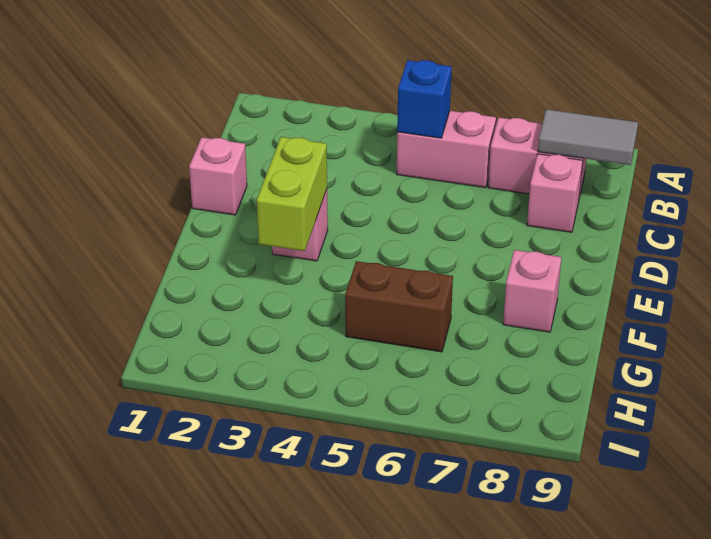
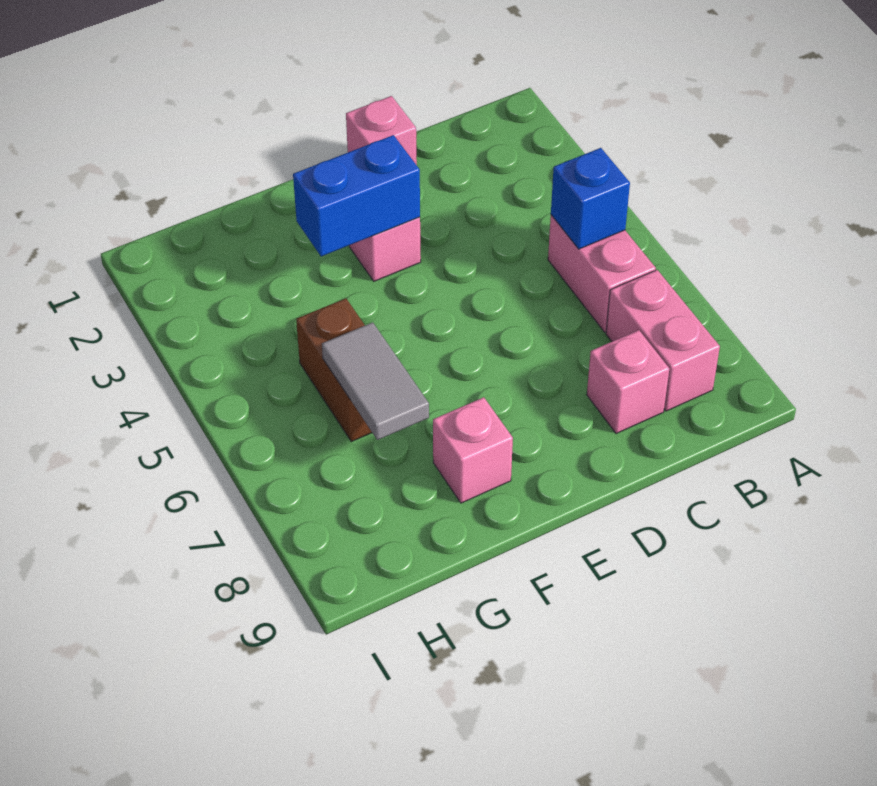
grey 1x2 tile [538,109,638,165] -> grey 1x2 tile moved to [322,322,429,440]
lime 1x2 brick [257,137,327,251] -> blue 1x2 brick [293,135,420,256]

